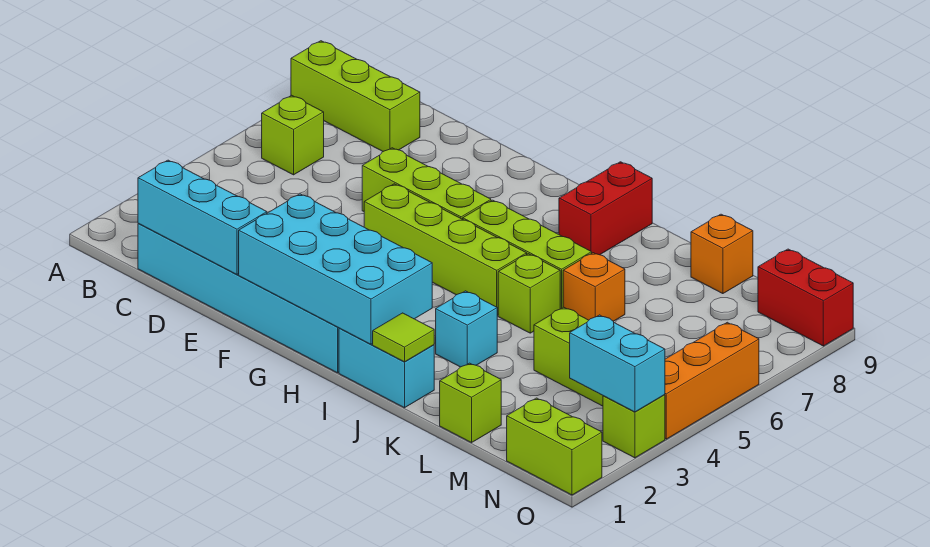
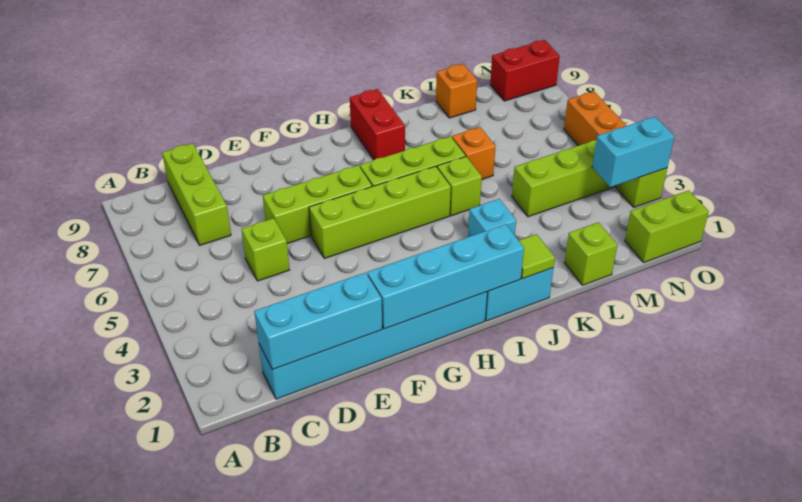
lime 1x3 brick [291,41,420,151] -> lime 1x3 brick turned to [162,143,231,245]
lime 1x1 brick [262,95,324,175] -> lime 1x1 brick moved to [241,218,289,281]
cyan 2x4 brick [239,194,432,344] -> cyan 1x4 brick [367,224,524,329]

